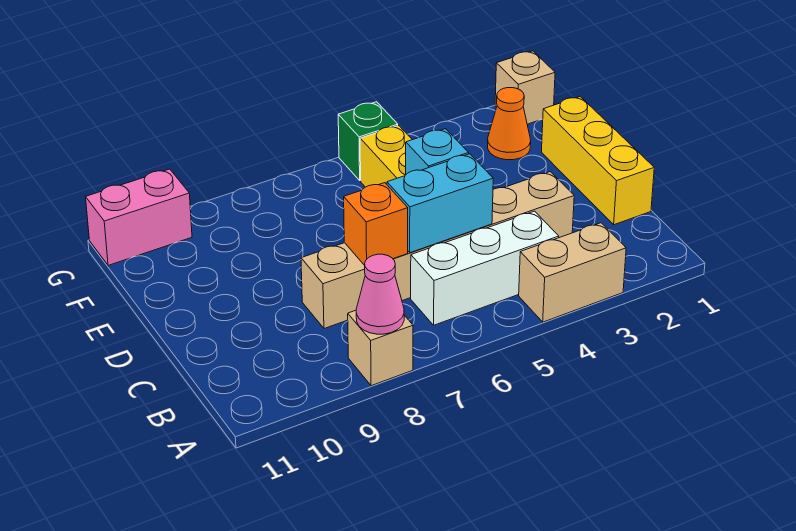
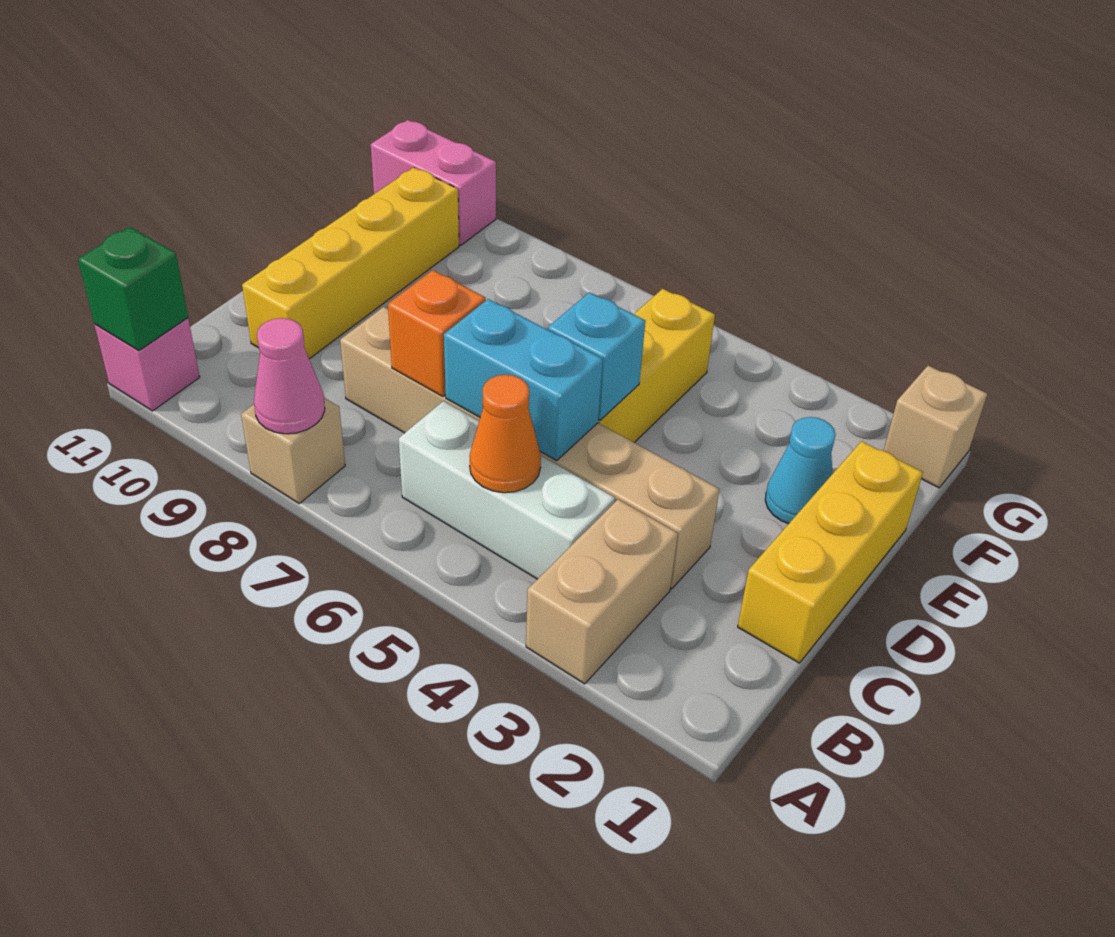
tan 1x2 brick [519,223,626,322] -> tan 1x2 brick turned to [526,499,678,684]
none -> pink 1x1 brick [94,318,200,411]
none -> yellow 1x4 brick [242,167,459,359]
none -> cyan 1x1 cone [765,417,836,524]
orange 1x1 cone [488,88,531,160] -> orange 1x1 cone moved to [470,375,541,493]
green 1x1 brick [338,102,398,181] -> green 1x1 brick moved to [78,227,188,351]

